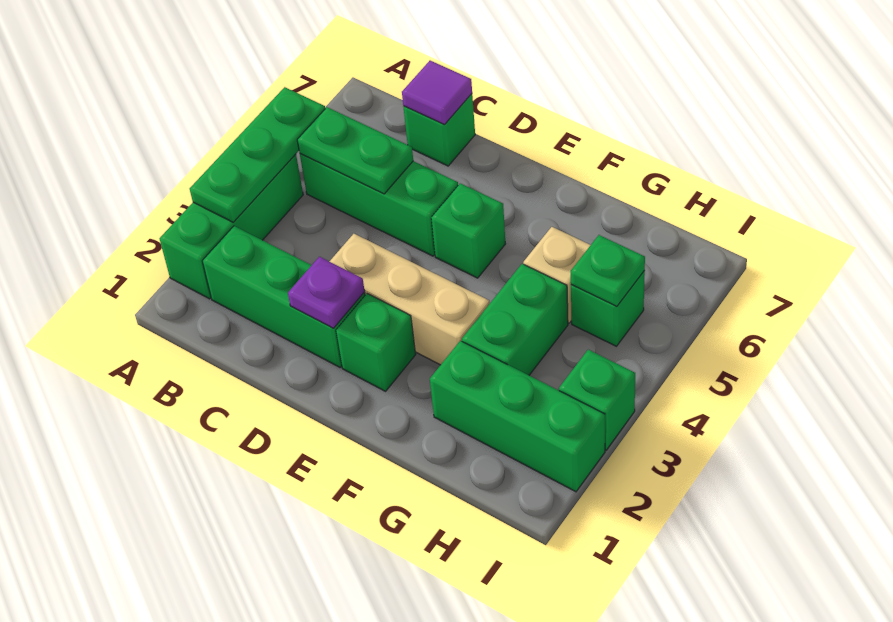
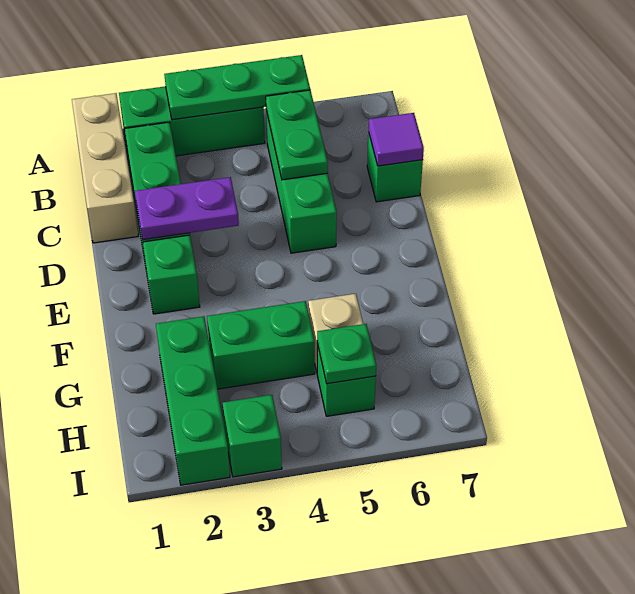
purple 1x1 plate [288,257,365,328] -> purple 1x2 plate [135,177,239,240]
tan 1x3 brick [329,234,489,365] -> tan 1x3 brick moved to [72,93,138,243]
green 1x1 brick [431,183,505,278] -> none

